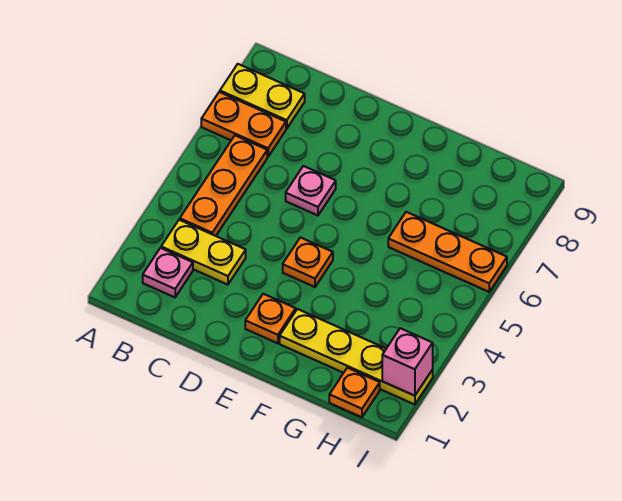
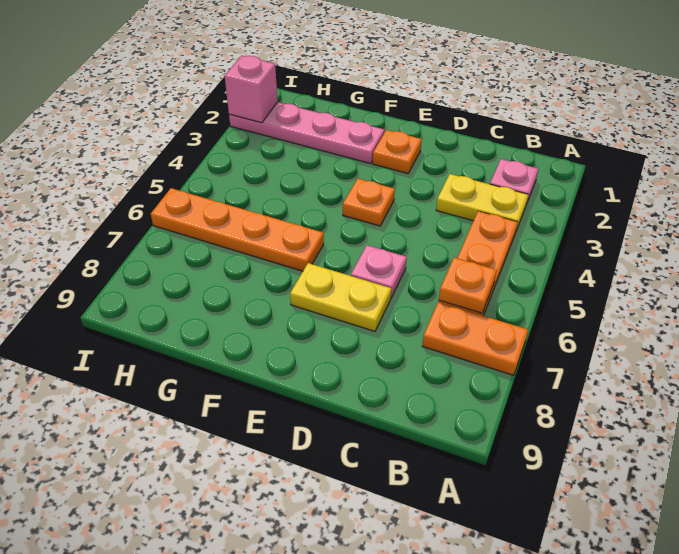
yellow 1x2 plate [220,64,305,129] -> yellow 1x2 plate moved to [290,263,391,331]
yellow 1x4 plate [280,309,433,404] -> pink 1x4 plate [229,102,384,164]
orange 1x3 plate [388,212,507,292] -> orange 1x4 plate [151,188,324,271]
orange 1x1 plate [329,368,380,417] -> orange 1x1 plate moved to [439,258,497,313]

